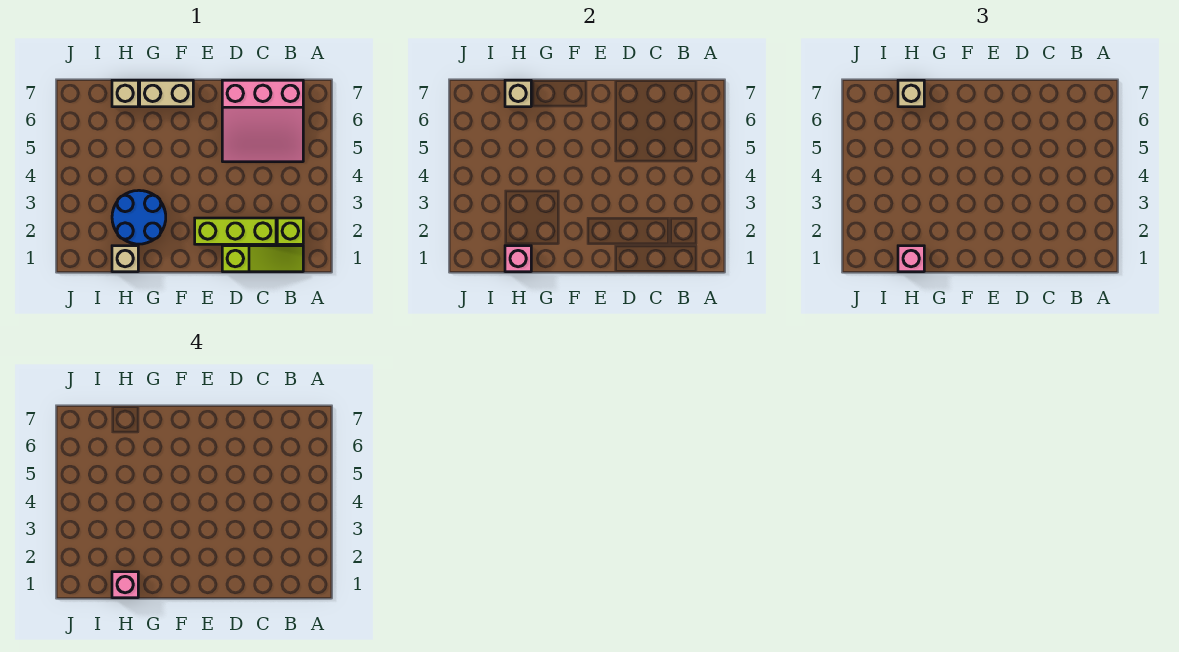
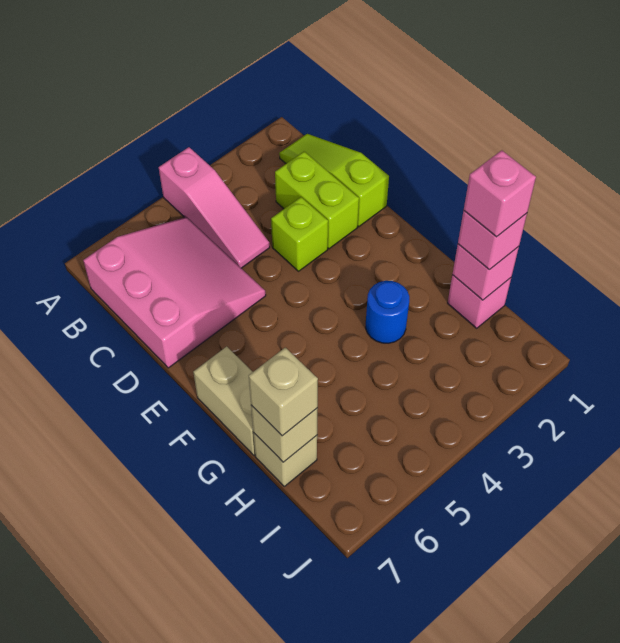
none -> pink 1x3 slope [159,147,270,268]
lime 1x1 brick [277,218,303,244] -> lime 1x1 brick moved to [271,197,328,271]
lime 1x3 brick [195,218,276,244] -> lime 1x2 brick [275,152,359,249]
blue 2x2 round brick [112,190,166,244] -> blue 1x1 round brick [366,281,409,343]
tan 1x1 brick [112,246,138,272] -> pink 1x1 brick [448,275,511,328]

